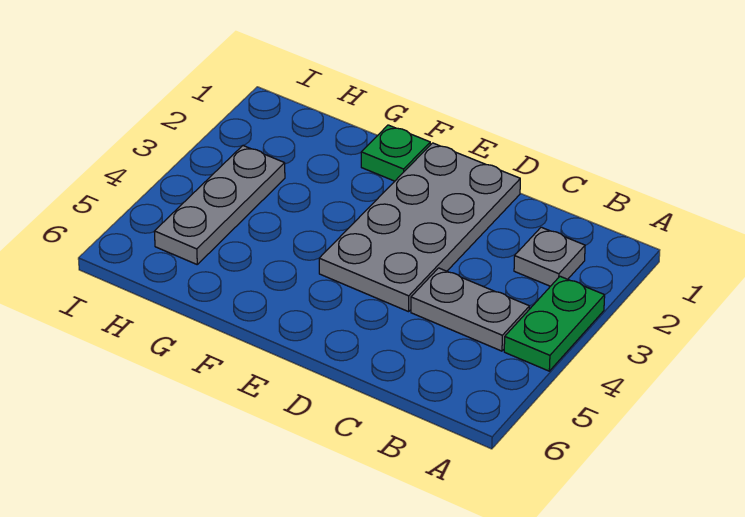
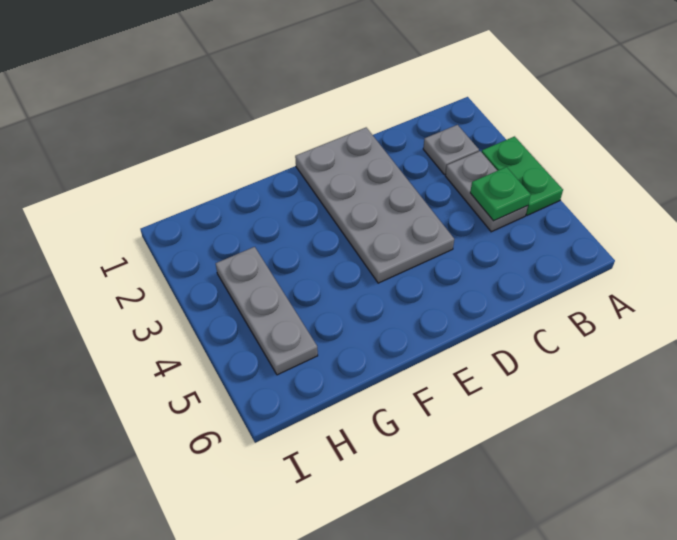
grey 1x2 plate [411,268,530,351] -> grey 1x2 plate turned to [445,151,528,232]
green 1x1 plate [361,125,430,181] -> green 1x1 plate moved to [470,167,531,221]

